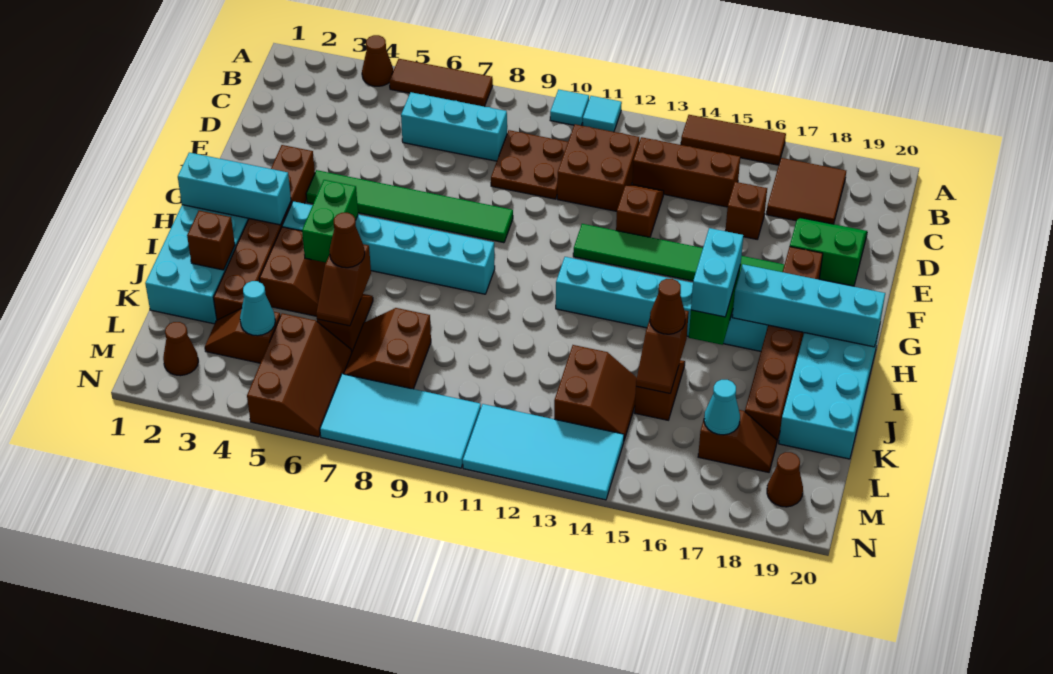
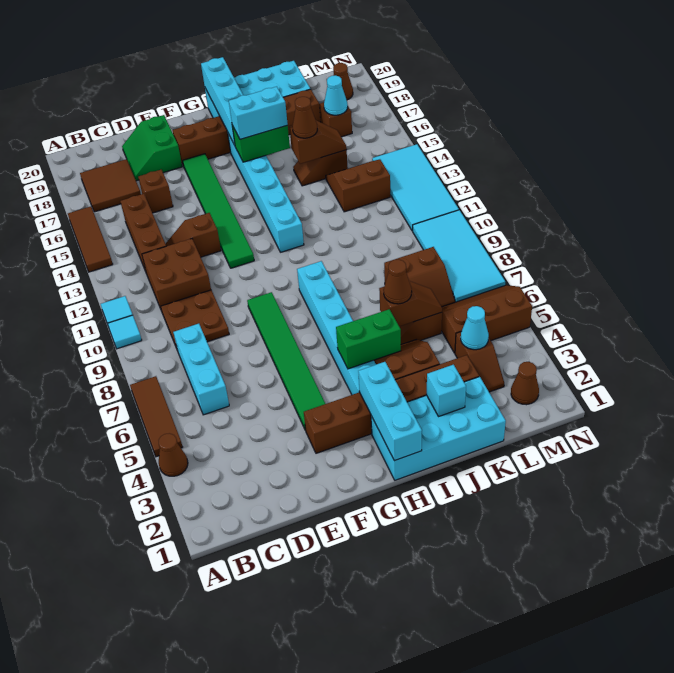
brown 1x1 brick [187,211,235,270] -> cyan 1x1 brick [427,365,466,417]

